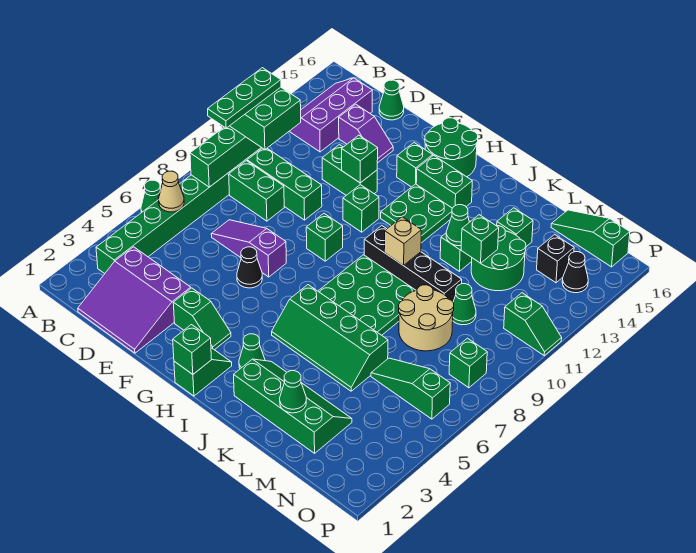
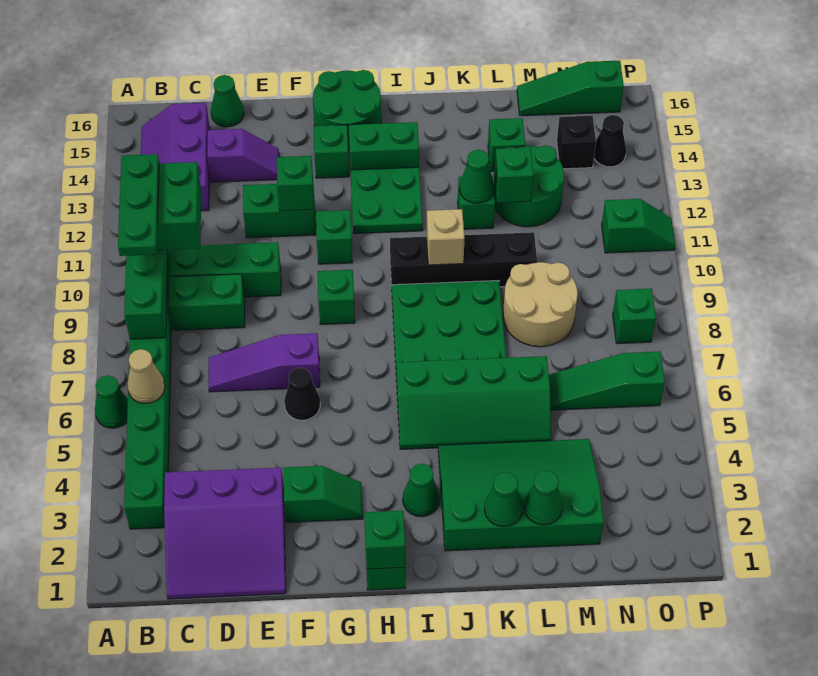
green 2x4 slope [234,359,352,453] -> green 3x4 slope [438,439,604,551]
green 1x1 cone [453,284,476,325] -> green 1x1 cone moved to [484,472,523,527]

